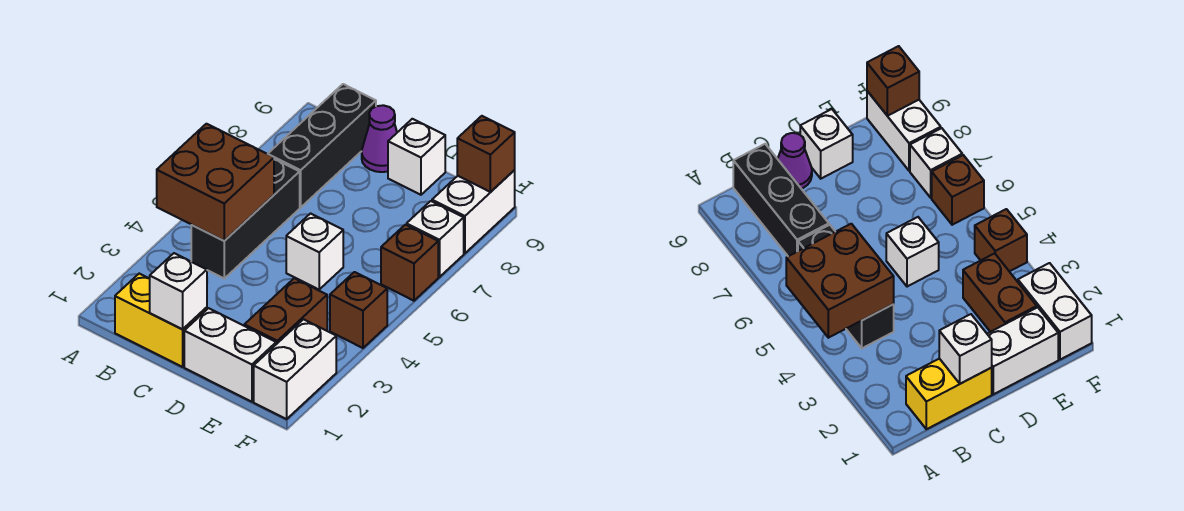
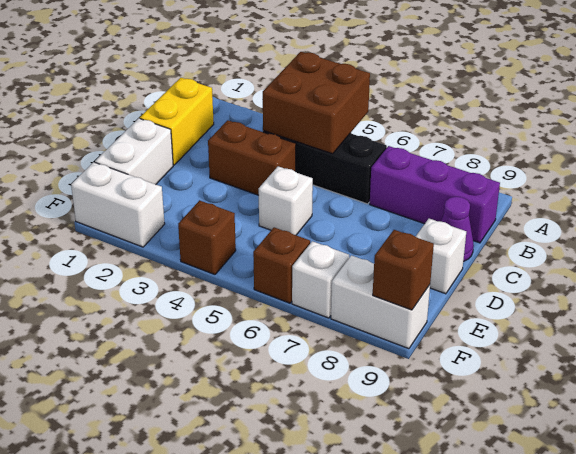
black 1x3 brick [268,84,376,207] -> purple 1x3 brick [370,146,500,243]
white 1x1 brick [150,253,207,329] -> none
brown 1x2 brick [244,278,327,344] -> brown 1x2 brick moved to [208,120,296,195]

